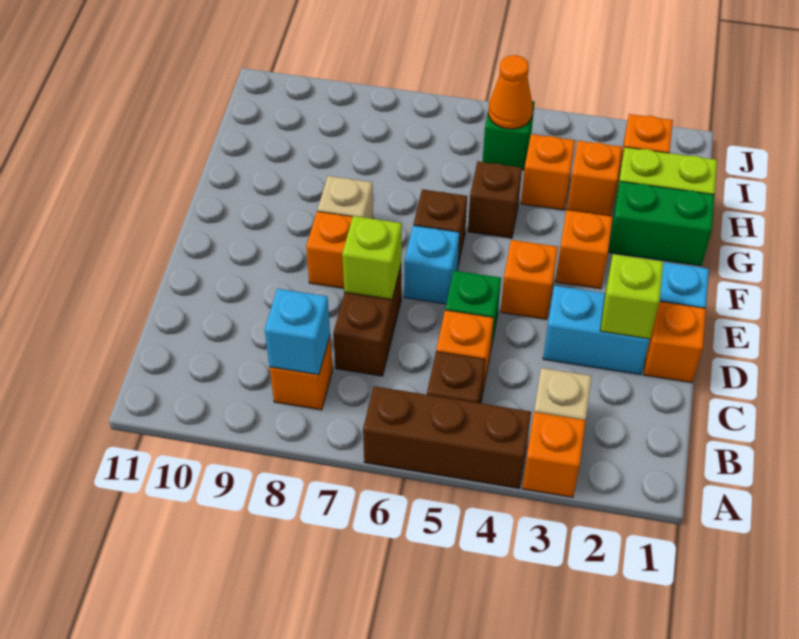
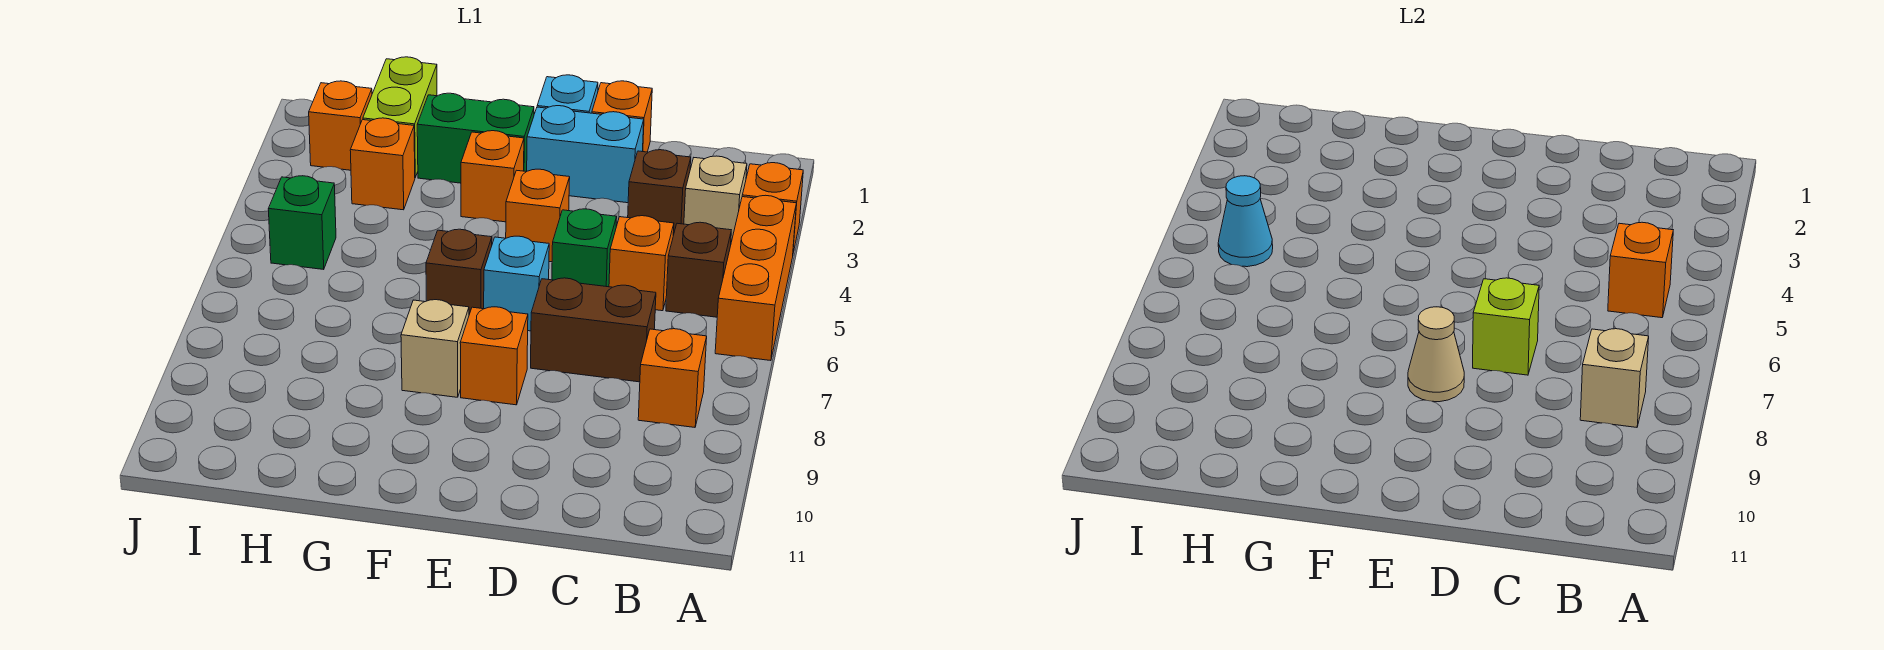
brown 1x3 brick [363,386,531,488] -> orange 1x3 brick [715,195,796,361]
cyan 1x1 brick [265,289,330,375] -> tan 1x1 brick [1580,329,1649,427]
cyan 1x2 brick [543,286,650,375] -> cyan 1x2 brick turned to [527,106,644,203]
lime 1x1 brick [600,254,663,339] -> none
none -> tan 1x1 cone [1408,307,1464,402]
green 1x2 brick [608,181,714,266] -> green 1x2 brick turned to [417,93,534,183]
brown 1x1 brick [468,161,522,238] -> brown 1x1 brick moved to [628,150,691,235]
orange 1x1 brick [521,134,575,210] -> orange 1x1 brick moved to [1608,222,1673,318]
orange 1x1 cone [488,55,533,129] -> cyan 1x1 cone [1218,176,1273,267]

